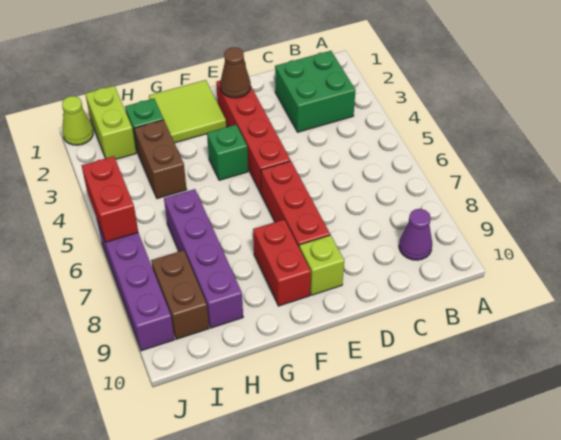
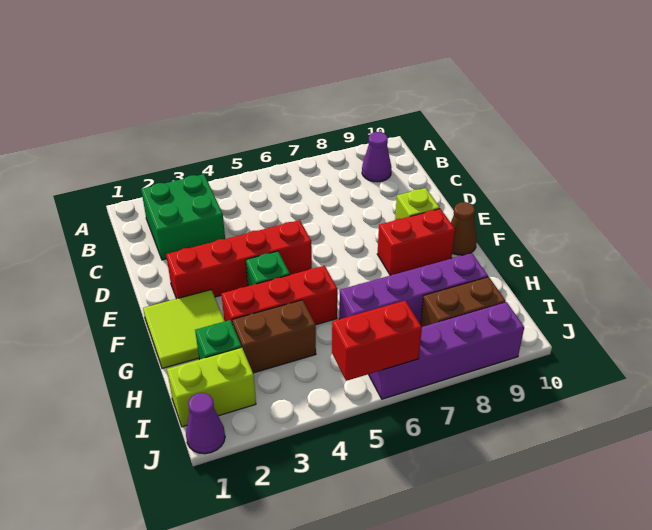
brown 1x1 cone [220,47,251,98] -> brown 1x1 cone moved to [451,202,477,255]
red 1x3 brick [261,161,330,246] -> red 1x3 brick moved to [221,266,337,325]
lime 1x1 cone [62,96,93,145] -> purple 1x1 cone [186,393,225,454]

